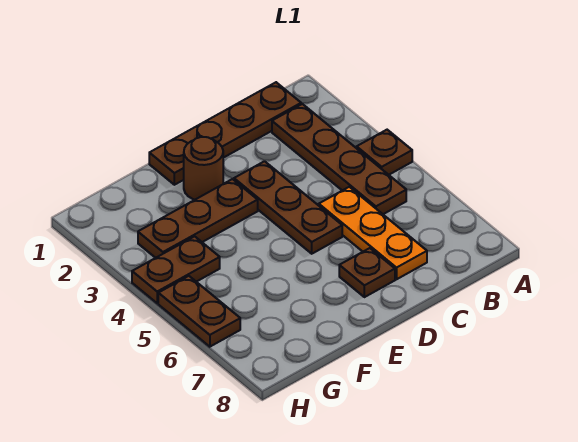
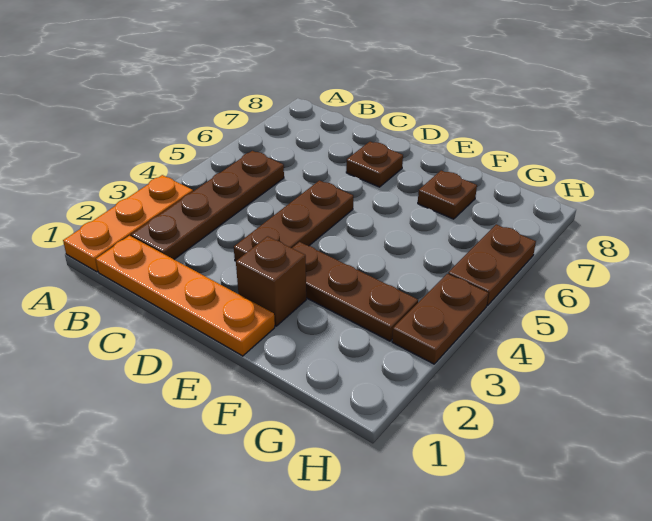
brown 1x1 plate [357,130,412,175] -> brown 1x1 plate moved to [418,170,477,219]
brown 1x4 plate [149,82,301,185] -> orange 1x4 plate [96,236,275,356]
orange 1x3 plate [319,187,427,279] -> orange 1x3 plate moved to [63,175,193,272]
brown 1x1 round brick [184,137,223,200] -> brown 1x1 brick [236,236,306,326]
brown 1x2 plate [132,236,220,303] -> brown 1x2 plate turned to [392,274,488,364]

